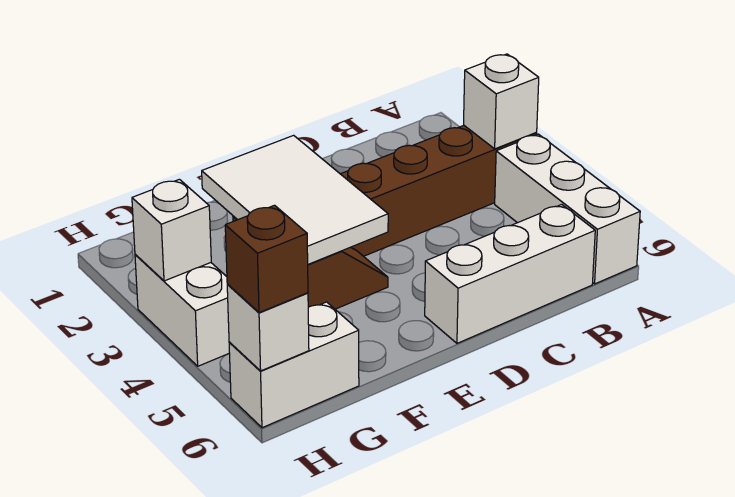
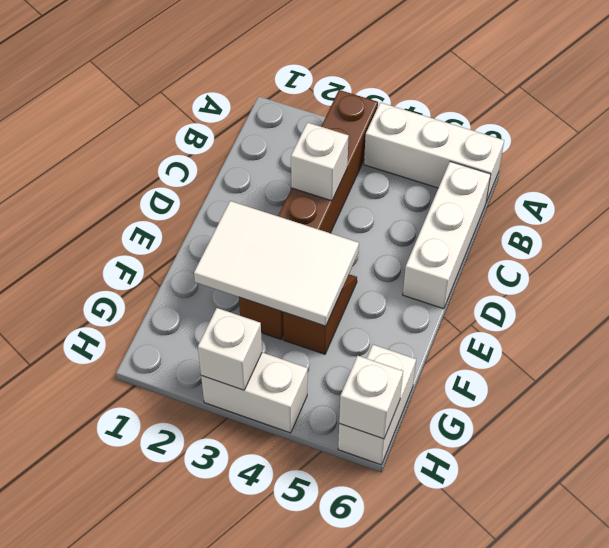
white 1x1 brick [464,54,539,149] -> white 1x1 brick moved to [291,123,349,201]
brown 1x1 brick [225,205,308,313] -> none

